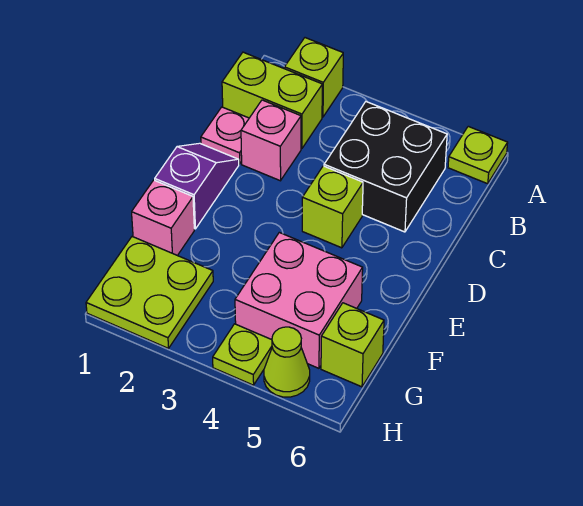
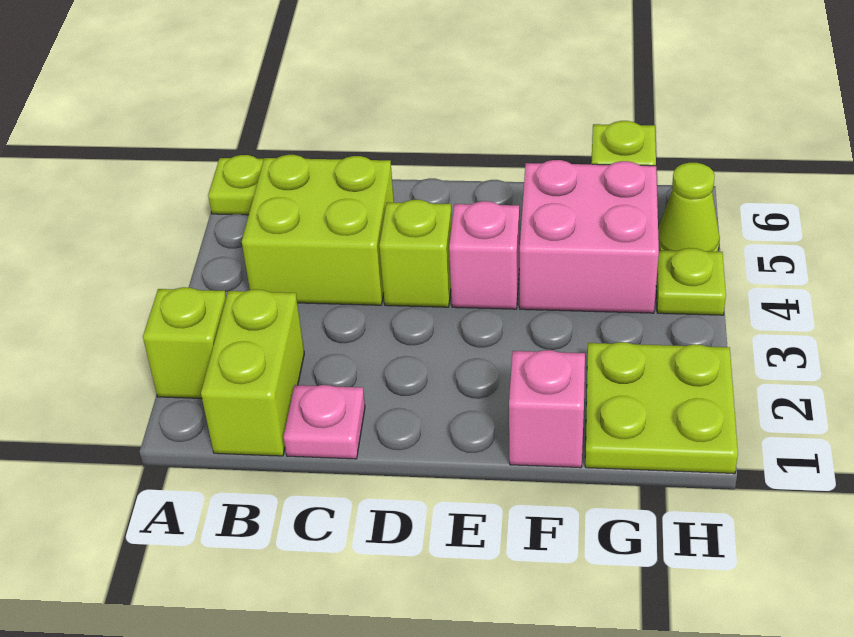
black 2x2 brick [324,102,447,232] -> lime 2x2 brick [242,155,394,305]
pink 1x1 brick [241,100,301,181] -> pink 1x1 brick moved to [449,201,519,309]
purple 1x2 slope [155,143,239,229] -> none

